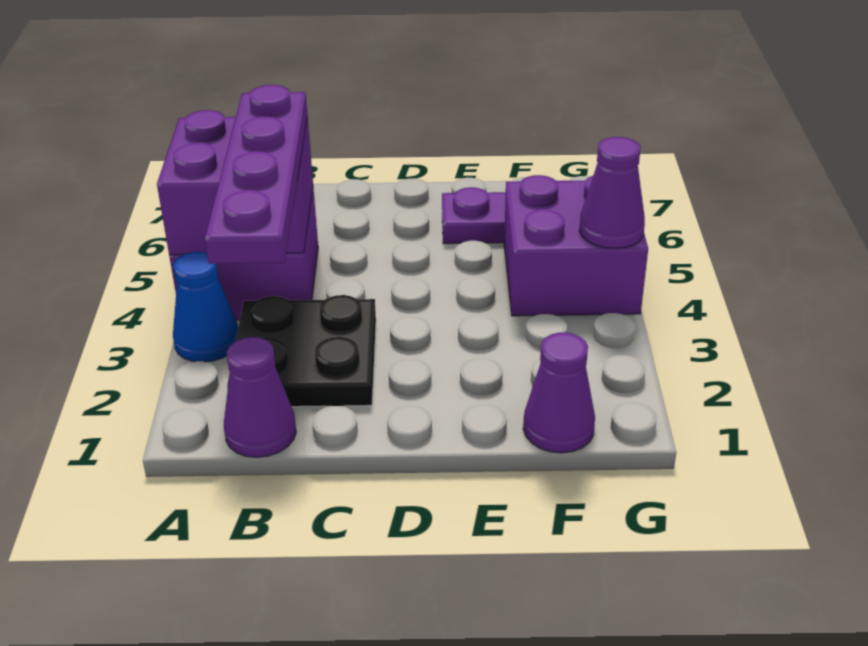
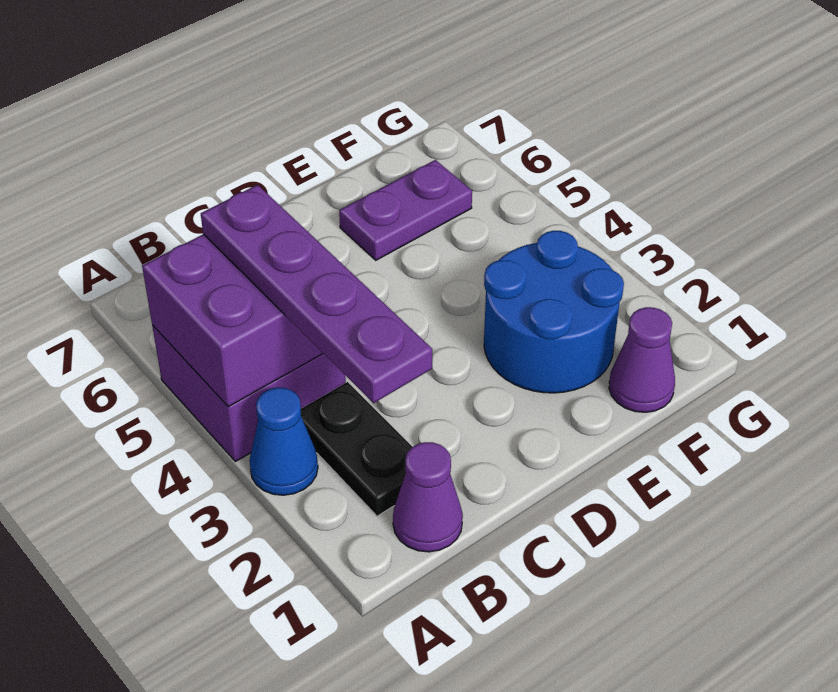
black 2x2 plate [227,295,376,407] -> black 1x2 plate [301,382,412,516]
none -> blue 2x2 round brick [484,231,624,393]
purple 2x2 brick [504,175,648,316] -> none
purple 1x1 cone [579,137,645,248] -> none

